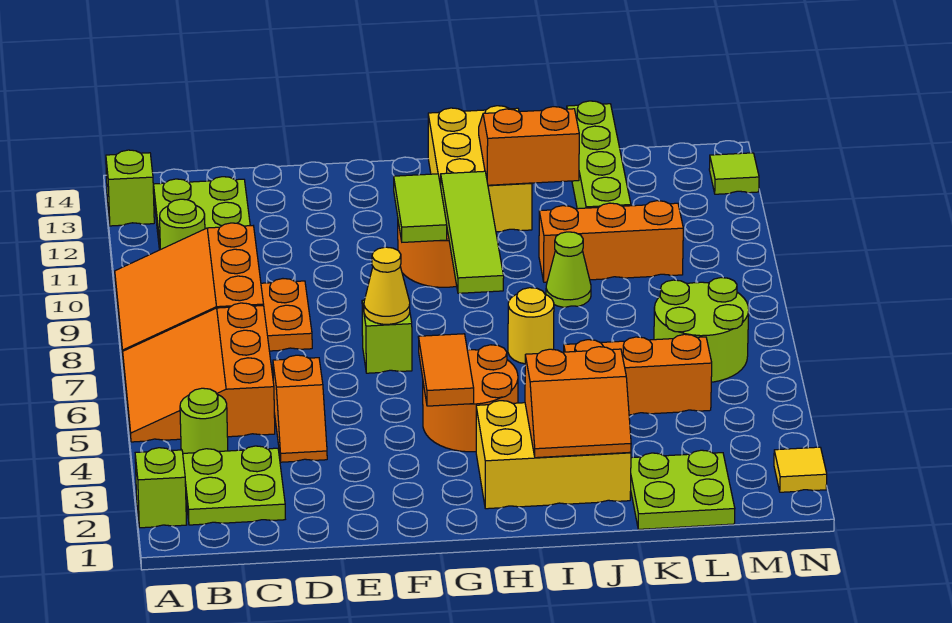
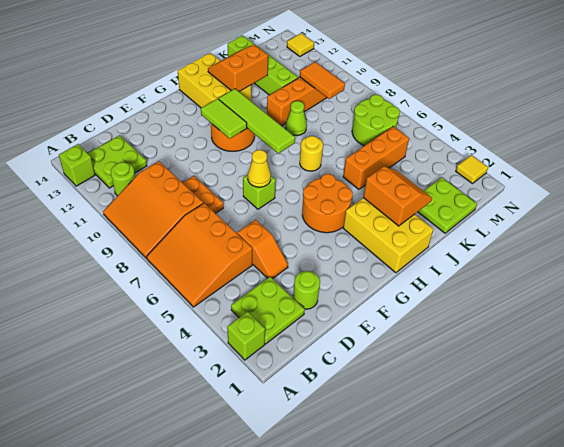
lime 1x1 round brick [180,388,228,453] -> lime 1x1 round brick moved to [293,271,320,309]
orange 1x2 tile [418,334,474,406] -> orange 1x2 tile moved to [300,62,345,99]
yellow 2x3 brick [476,401,631,509] -> yellow 2x3 brick turned to [343,198,433,273]
orange 2x2 slope [525,347,631,458] -> orange 2x2 slope turned to [363,166,432,226]
lime 1x1 tile [709,153,759,194] -> yellow 1x1 tile [287,33,314,56]

